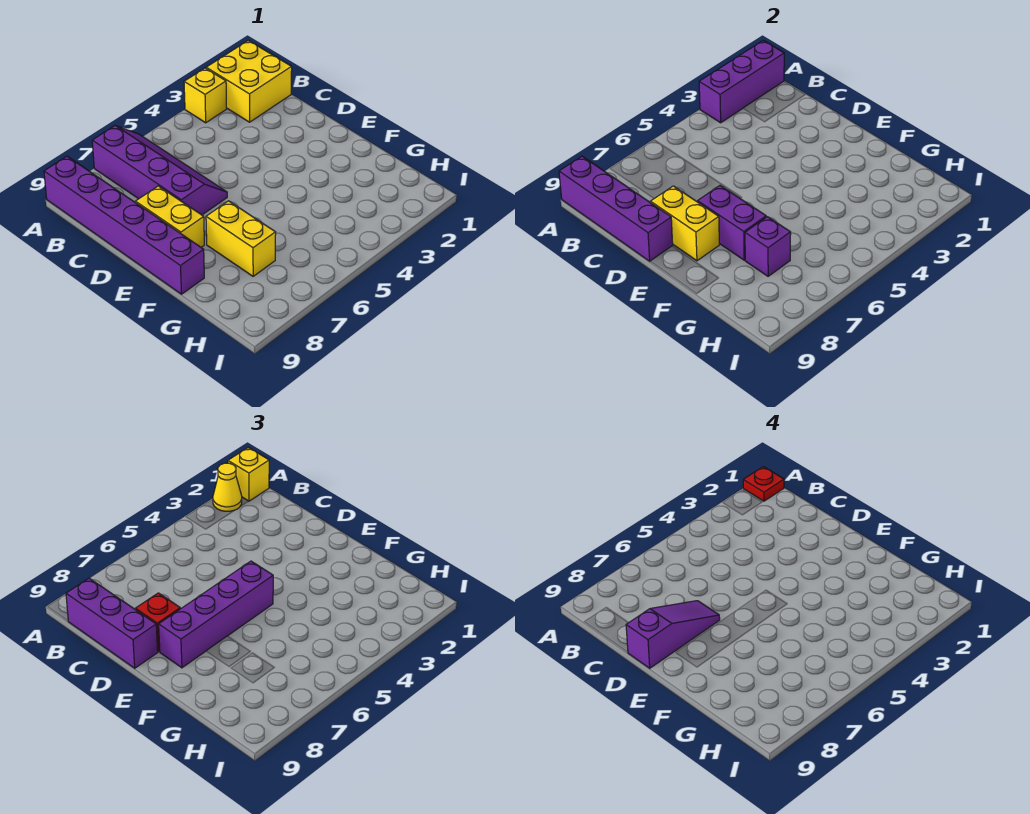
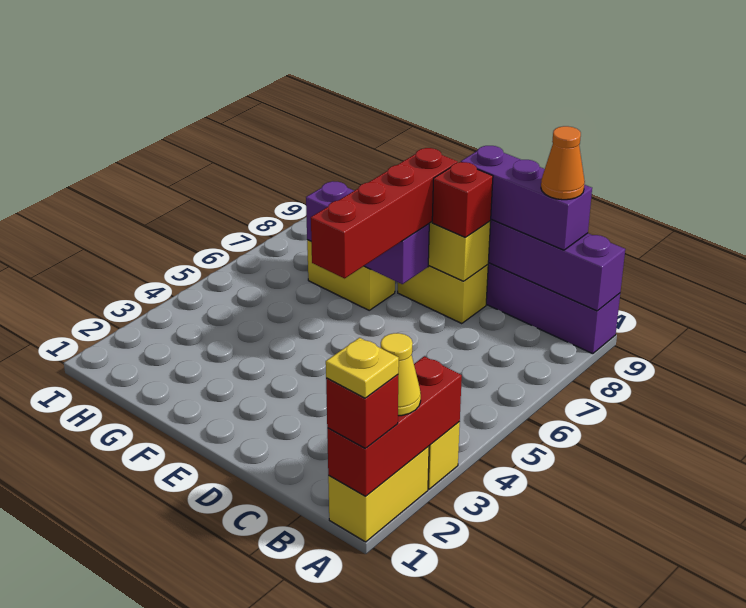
yellow 2x2 brick [206,40,292,122] -> yellow 1x2 brick [328,446,429,542]
purple 1x3 brick [699,40,784,123] -> red 1x3 brick [327,356,462,497]
yellow 1x1 brick [228,447,269,501] -> red 1x1 brick [326,375,398,448]
red 1x1 plate [743,467,784,501] -> yellow 1x1 plate [326,338,399,398]
purple 2x4 slope [92,126,227,215] -> none
none -> orange 1x1 cone [541,126,585,200]
purple 1x3 slope [626,601,720,668] -> none
purple 1x4 brick [159,561,273,668] -> red 1x4 brick [311,148,458,278]

